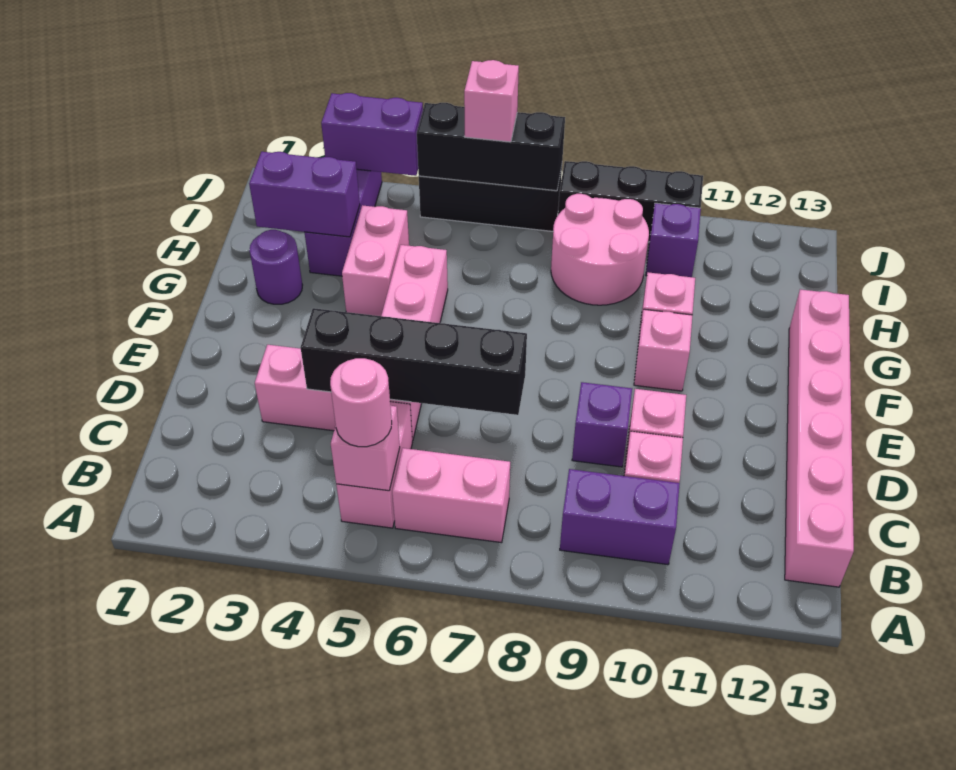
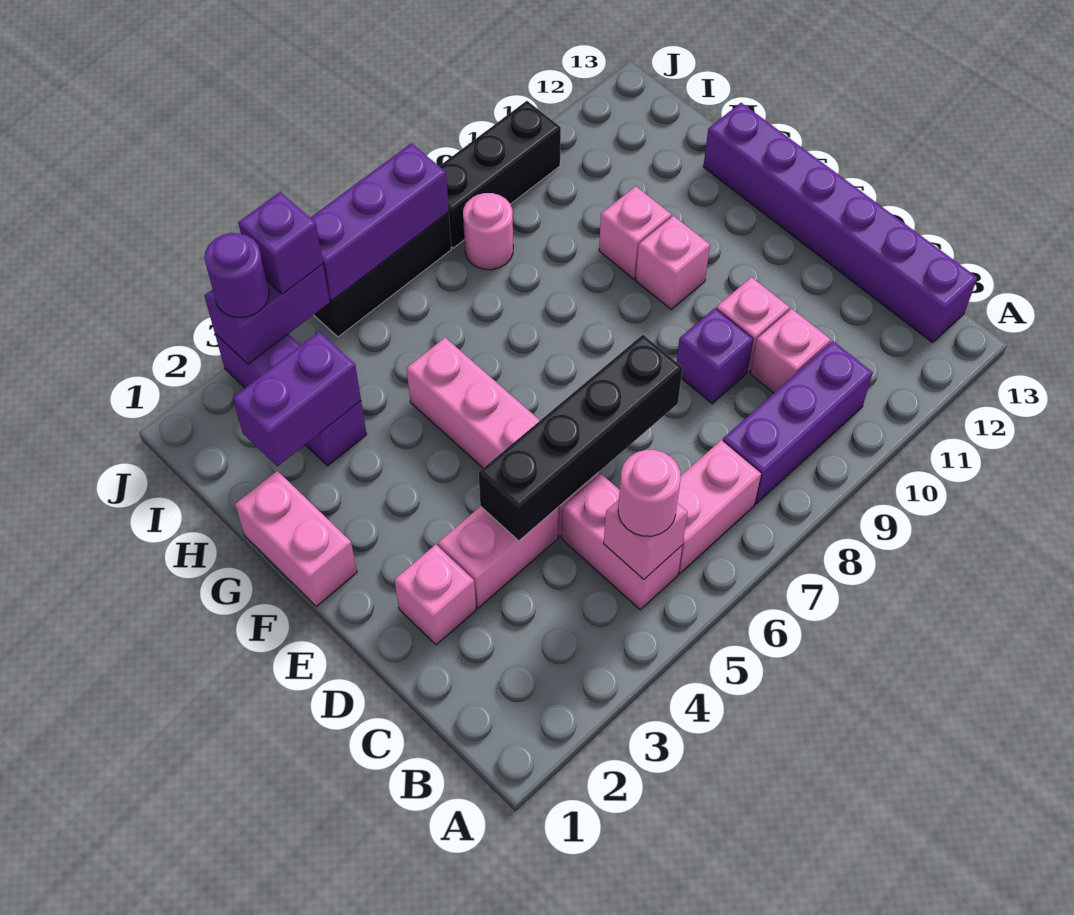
purple 1x2 brick [560,469,680,565] -> purple 1x3 brick [723,341,873,504]
pink 1x6 brick [785,289,854,587] -> purple 1x6 brick [703,103,977,343]
purple 1x1 round brick [249,230,302,304] -> purple 1x1 round brick moved to [204,233,269,317]
pink 1x2 brick [342,205,409,316] -> pink 1x2 brick moved to [235,471,357,607]
pink 2x2 round brick [551,194,649,305] -> pink 1x1 round brick [463,193,513,270]
purple 1x1 brick [646,203,701,277] -> purple 1x1 brick moved to [238,192,323,294]
black 1x3 brick [417,103,565,191] -> purple 1x3 brick [310,143,449,301]
pink 1x1 brick [464,60,519,142] -> pink 1x1 brick moved to [395,544,476,645]

